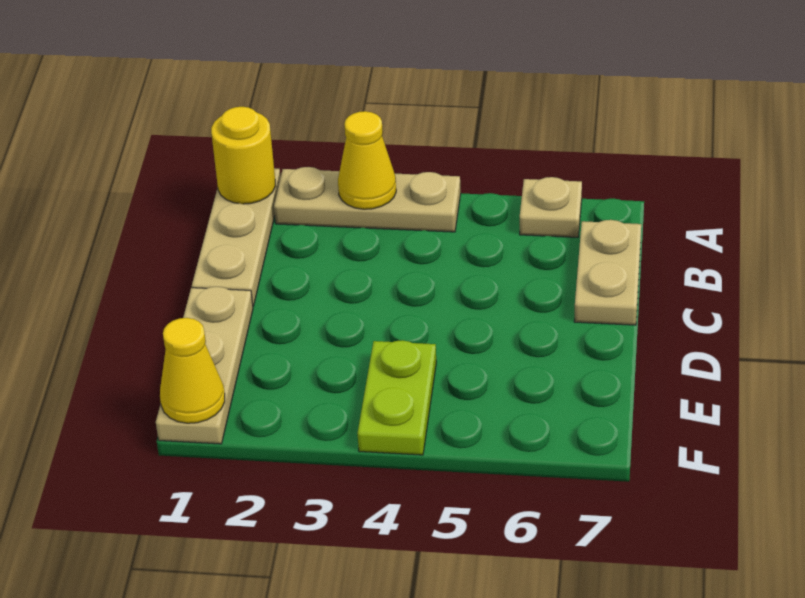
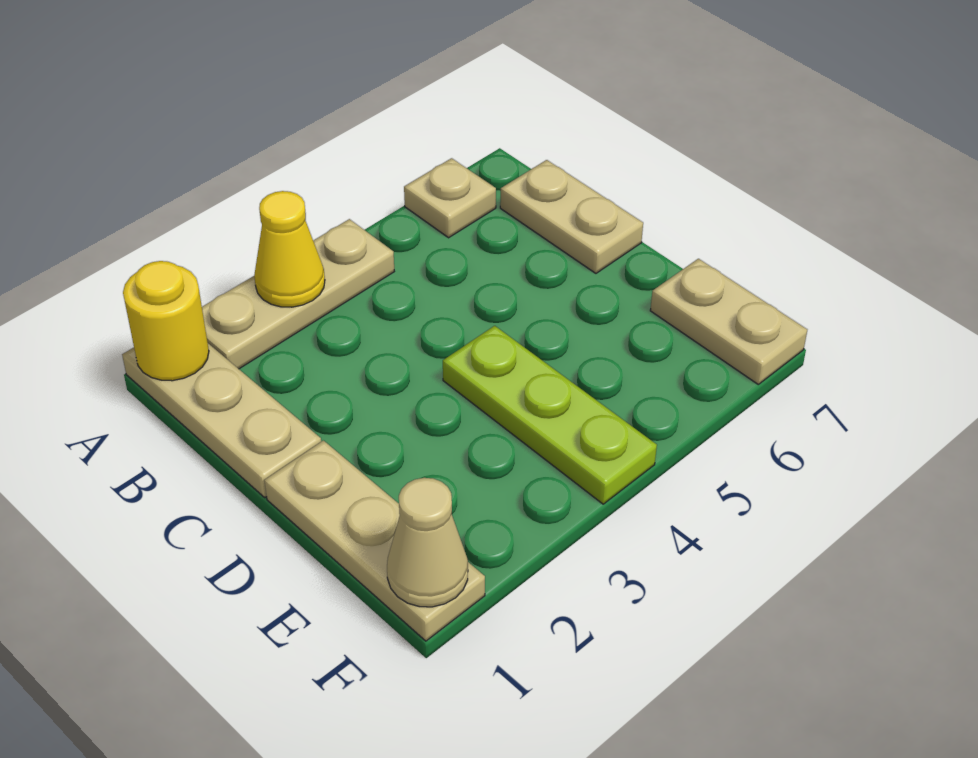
lime 1x2 plate [357,340,436,455] -> lime 1x3 plate [443,326,657,504]
none -> tan 1x2 plate [650,259,807,384]
yellow 1x1 cone [160,318,225,423] -> tan 1x1 cone [387,478,468,607]

